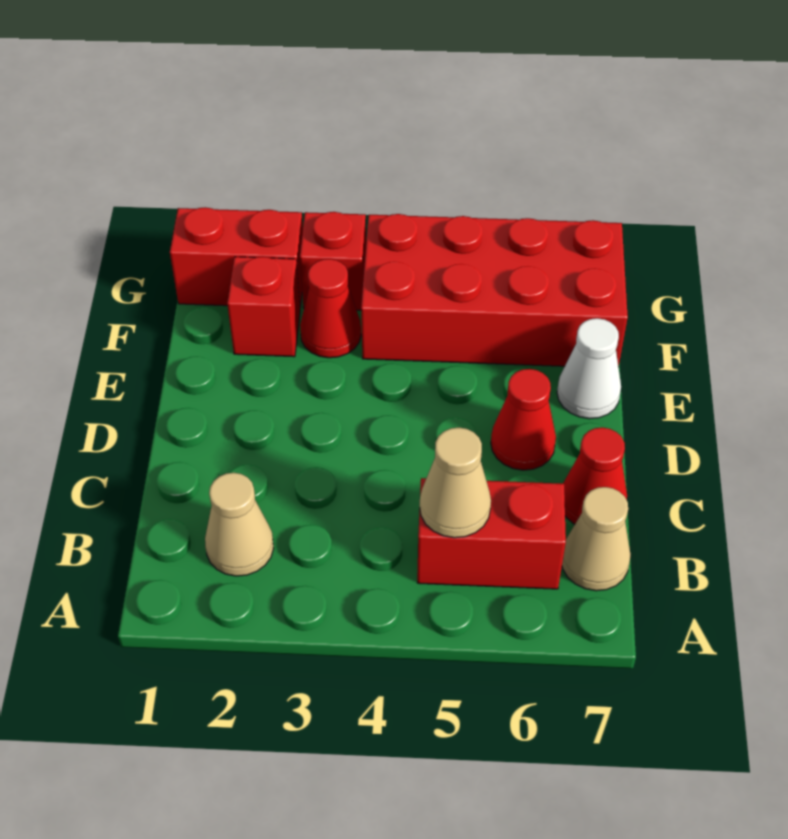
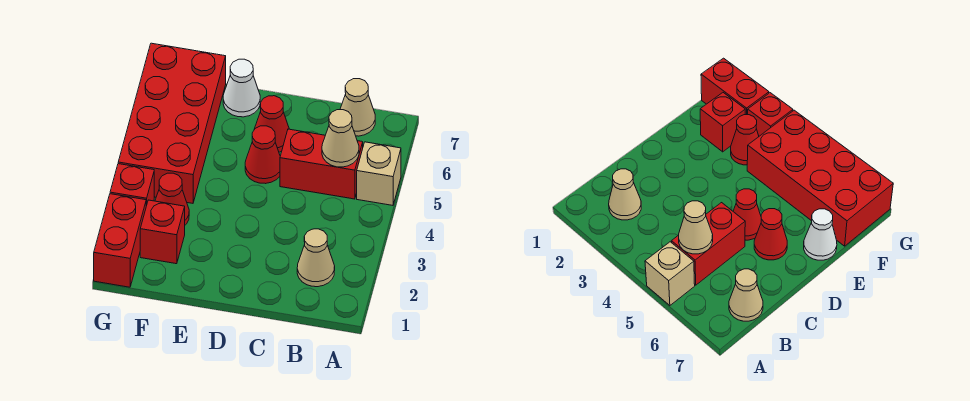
none -> tan 1x1 brick [357,142,401,205]
red 1x2 brick [417,478,566,589] -> red 1x2 brick turned to [280,129,363,199]
red 1x1 cone [563,427,627,524] -> red 1x1 cone moved to [245,126,280,184]

